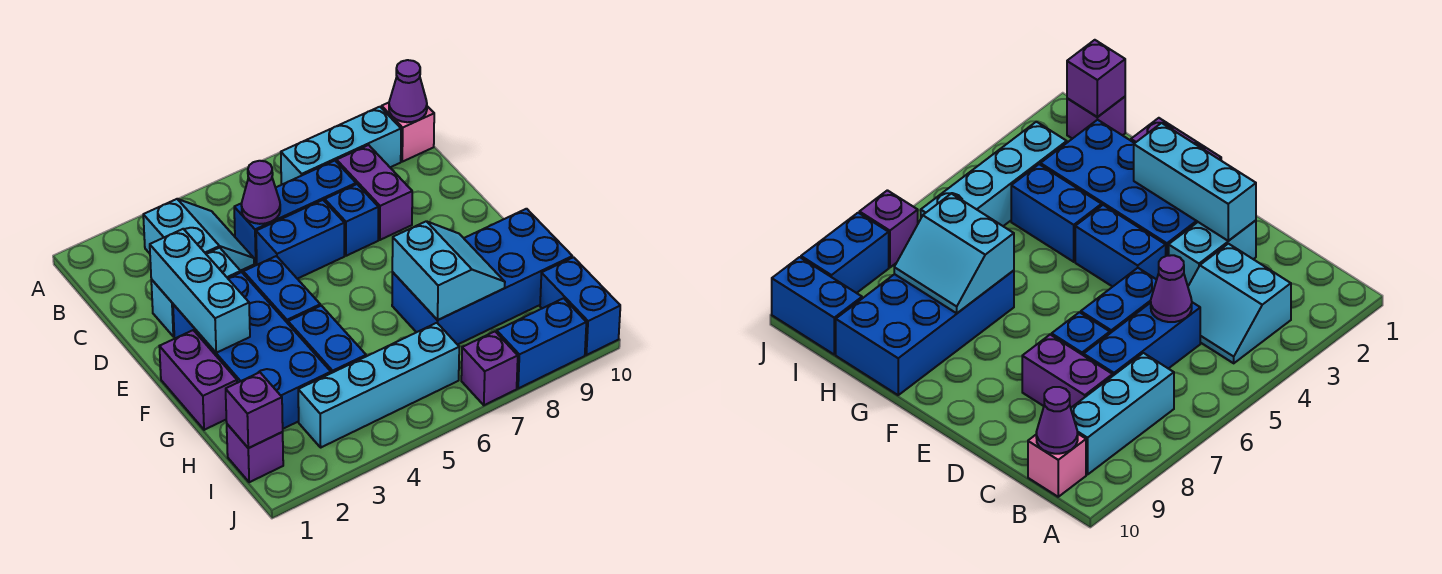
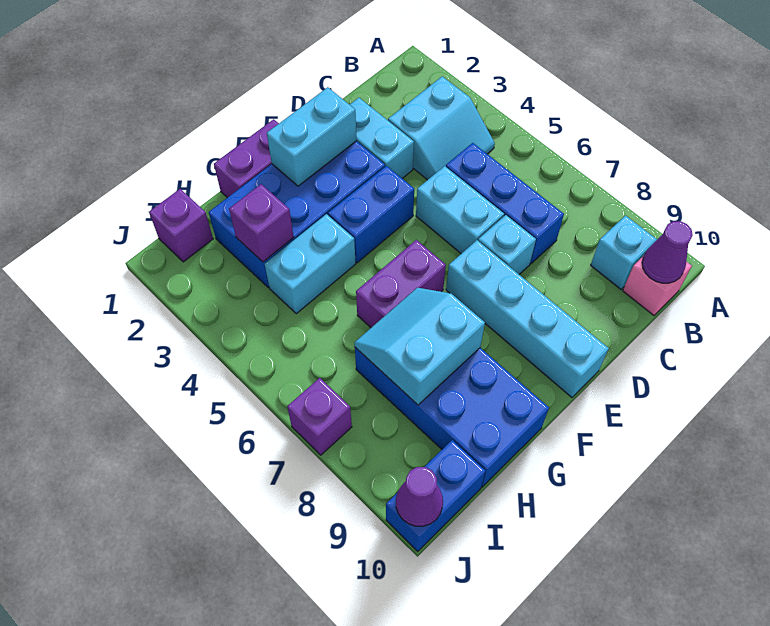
cyan 1x3 brick [281,107,401,185] -> cyan 1x1 brick [591,215,657,289]
purple 1x1 cone [241,161,280,224] -> purple 1x1 cone moved to [396,467,443,526]
purple 1x2 brick [337,145,412,240] -> purple 1x2 brick moved to [356,240,446,327]
cyan 1x3 brick [150,229,250,353] -> cyan 1x2 brick [267,87,357,186]
blue 1x2 brick [256,200,344,279] -> cyan 1x2 brick [416,166,504,254]
blue 1x1 brick [325,184,378,256] -> cyan 1x1 brick [478,215,536,274]
blue 1x2 brick [288,306,366,373] -> cyan 1x2 brick [265,214,356,314]
cyan 2x2 slope [392,221,505,320] -> cyan 2x2 slope turned to [355,288,485,405]
purple 1x1 brick [226,372,283,448] -> purple 1x1 brick moved to [229,184,294,262]
cyan 1x4 brick [298,323,459,447] -> cyan 1x4 brick moved to [446,240,609,397]
blue 1x2 brick [497,298,586,388] -> none

